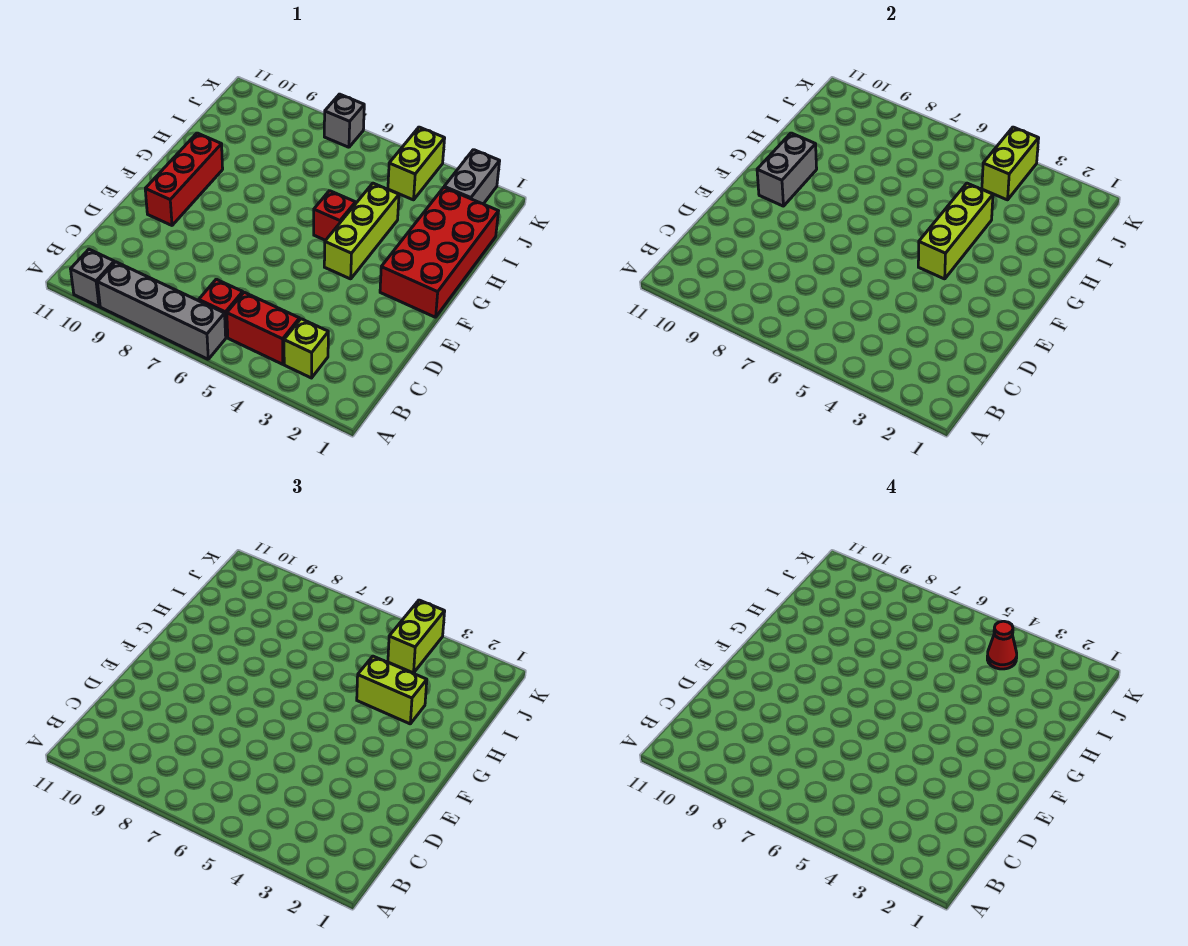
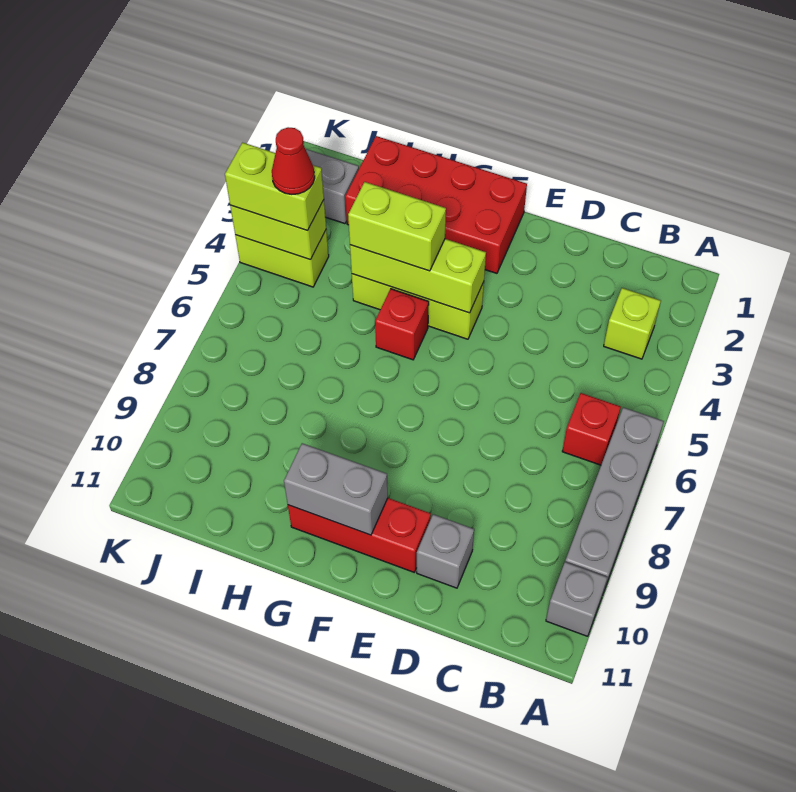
red 1x2 brick [227,292,300,364] -> none
lime 1x2 brick [357,656,427,724] -> lime 1x2 brick turned to [348,182,446,271]
grey 1x1 brick [324,94,364,147] -> grey 1x1 brick moved to [417,514,474,588]

